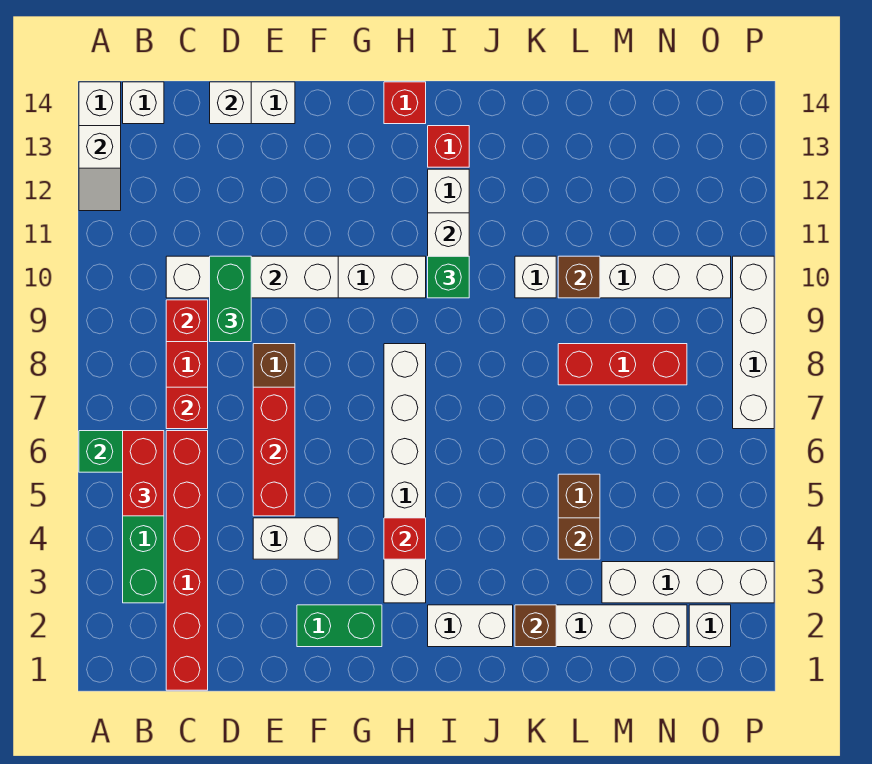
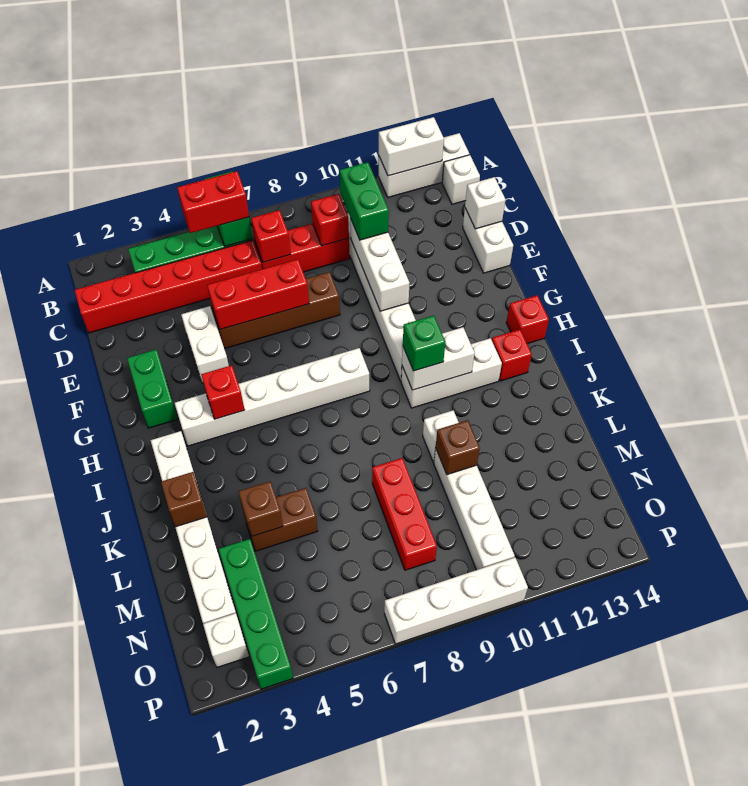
white 1x2 slope [79,126,121,211] -> white 1x2 brick [379,117,444,176]
green 1x2 brick [210,256,251,342] -> green 1x2 brick turned to [340,162,389,240]
white 1x4 brick [602,562,774,603] -> green 1x4 brick [219,539,293,689]

